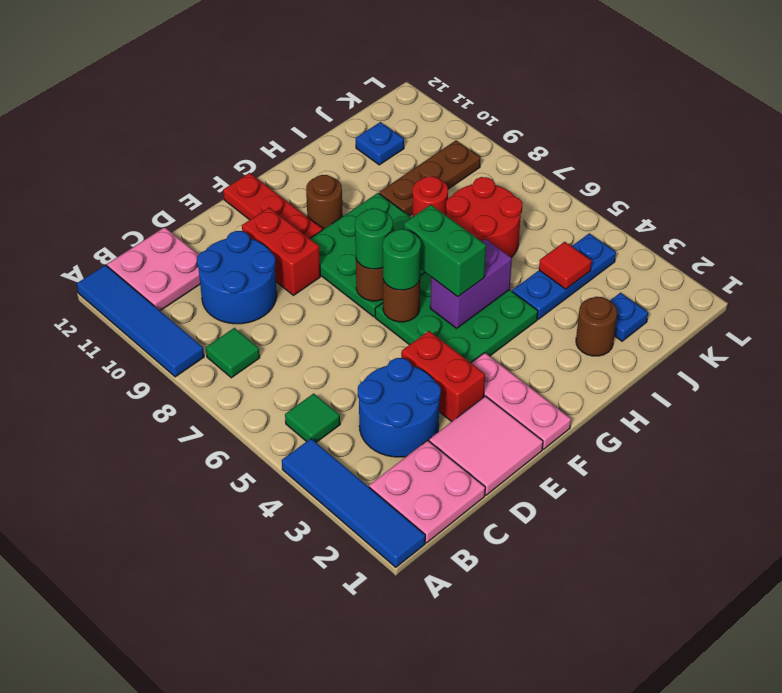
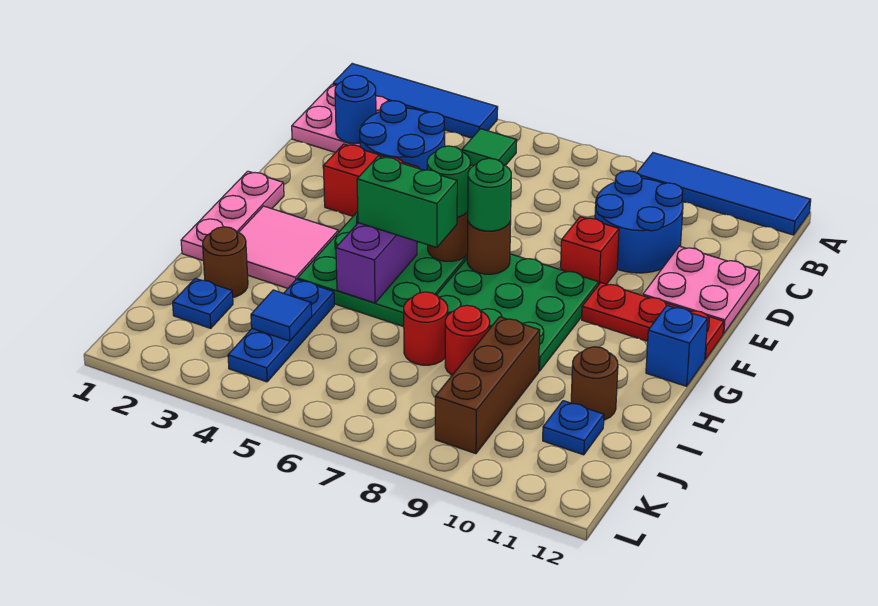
green 1x1 tile [206,328,260,378] -> none
pink 2x2 plate [107,227,200,311] -> pink 2x2 plate moved to [643,246,760,334]
none -> blue 1x1 round brick [335,75,376,143]
pink 2x2 tile [429,396,543,495] -> pink 2x2 tile moved to [239,206,339,288]
red 1x2 brick [242,208,320,295] -> red 1x1 brick [561,217,619,284]
pink 1x3 plate [471,353,571,449] -> pink 1x3 plate turned to [181,171,284,261]
brown 1x1 round brick [306,175,343,230] -> brown 1x1 round brick moved to [571,347,618,420]
none -> blue 1x1 brick [646,306,708,386]
red 2x2 round brick [446,177,522,258] -> red 1x1 round brick [404,292,448,365]
brown 1x3 plate [379,140,480,216] -> brown 1x3 brick [435,317,540,454]
red 1x1 tile [539,242,592,289] -> blue 1x1 tile [251,290,312,341]

